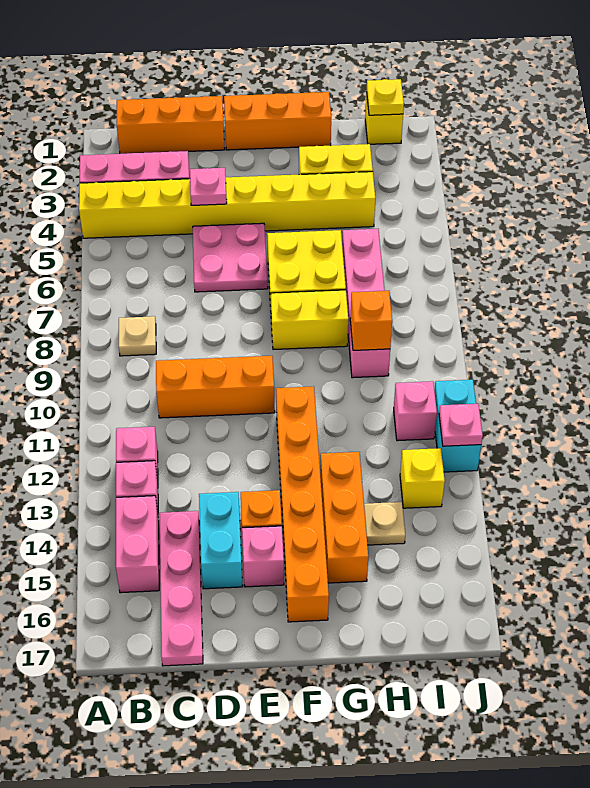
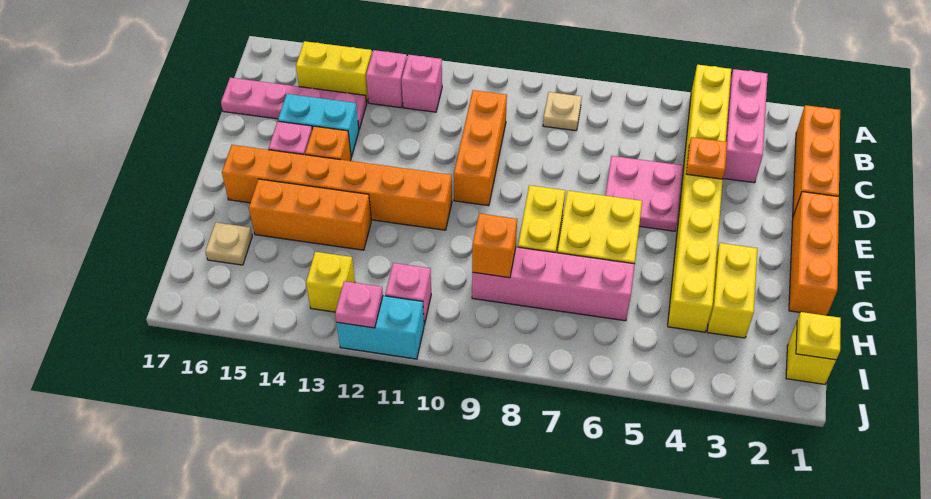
pink 1x2 brick [116,496,159,593] -> yellow 1x2 brick [296,41,372,103]
pink 1x1 plate [190,168,227,205] -> orange 1x1 plate [686,137,727,179]
tan 1x1 plate [364,502,405,545] -> tan 1x1 plate moved to [205,222,252,265]

